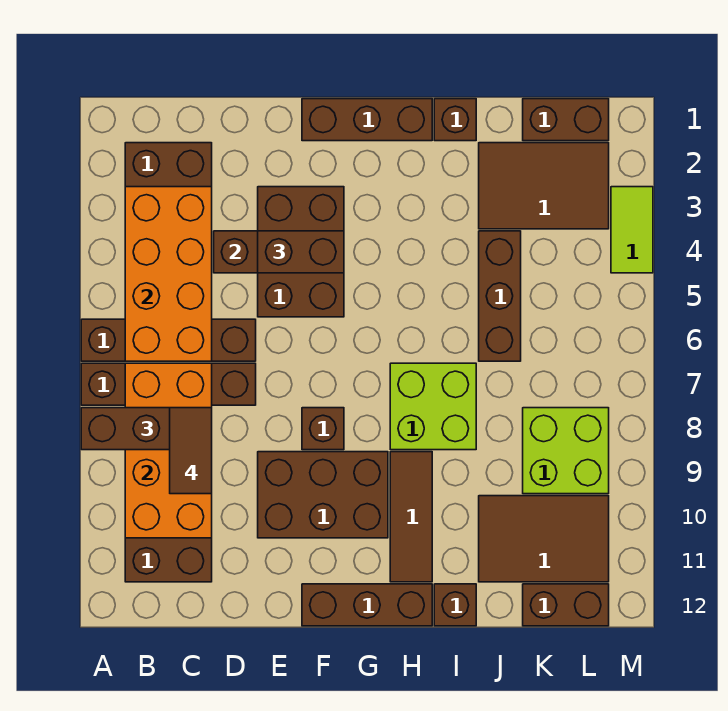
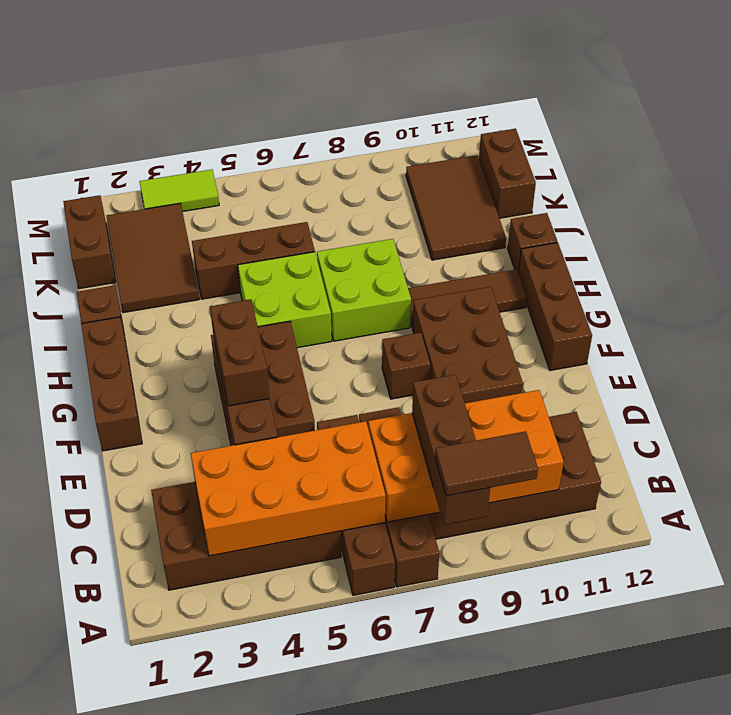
brown 1x2 tile [170,408,212,494] -> brown 1x2 tile moved to [435,431,538,496]
brown 2x3 brick [258,187,344,317] -> brown 2x3 brick turned to [211,321,315,446]
lime 2x2 brick [523,408,609,494] -> lime 2x2 brick moved to [238,252,332,348]

